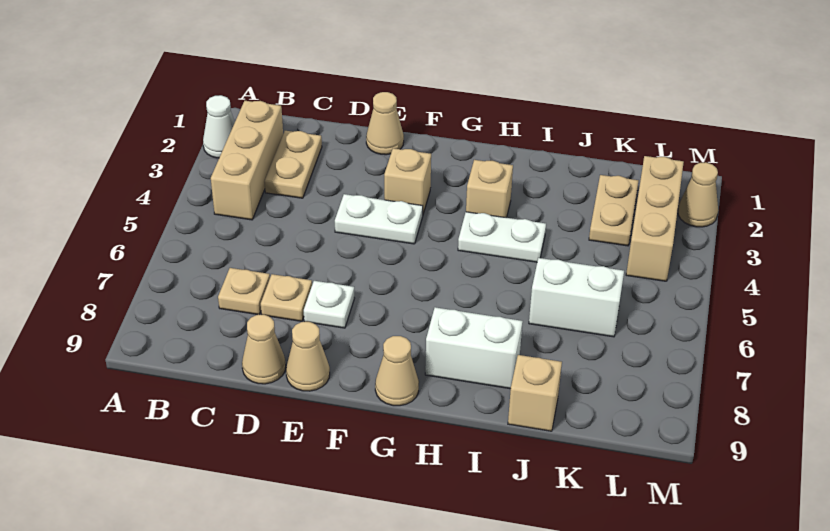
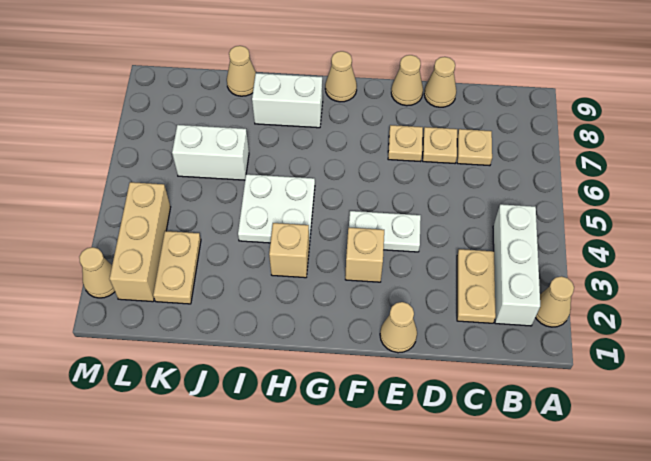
white 1x1 cone [203,95,235,158] -> tan 1x1 cone [535,276,574,327]
tan 1x3 brick [211,101,283,220] -> white 1x3 brick [493,204,540,326]
white 1x1 plate [304,281,355,328] -> tan 1x1 plate [388,125,423,162]
white 1x2 plate [458,212,546,262] -> white 2x2 plate [238,174,315,245]
tan 1x1 brick [508,355,562,431] -> tan 1x1 cone [227,46,256,96]

